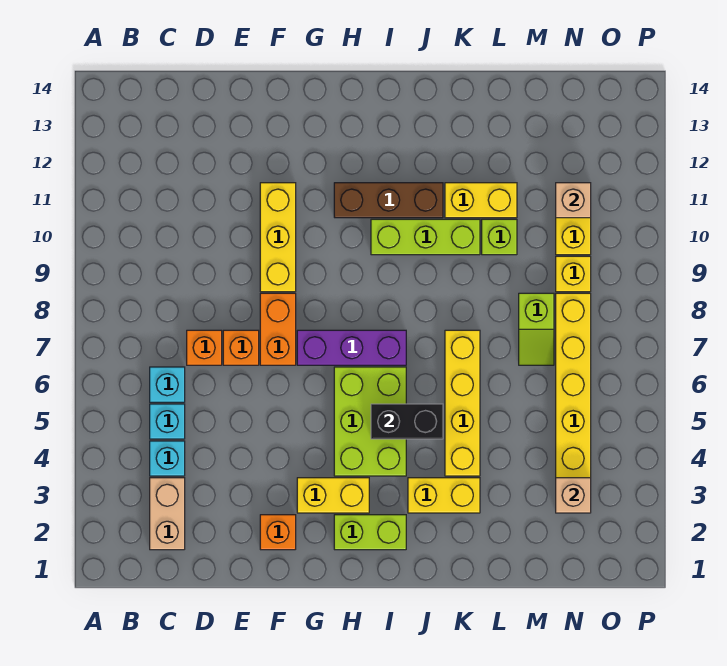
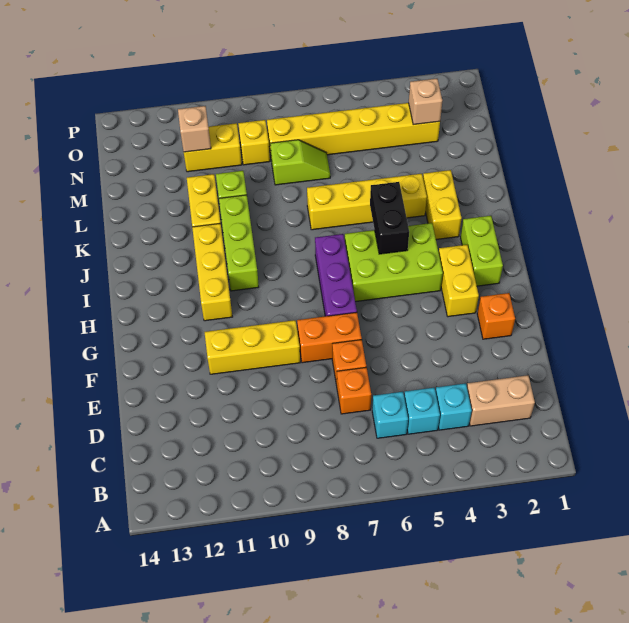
brown 1x3 brick [334,183,443,218] -> yellow 1x3 brick [192,223,232,321]

